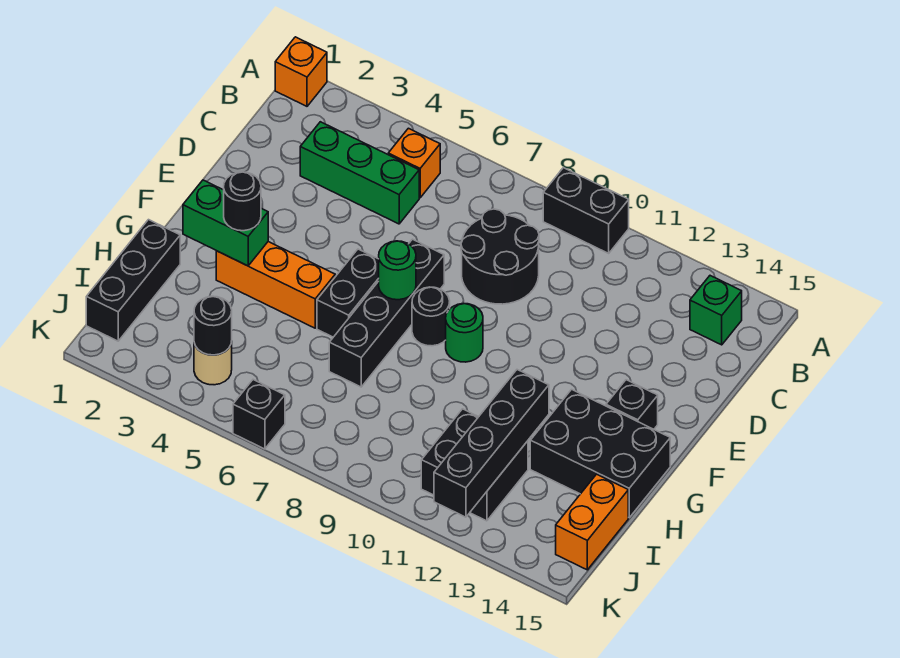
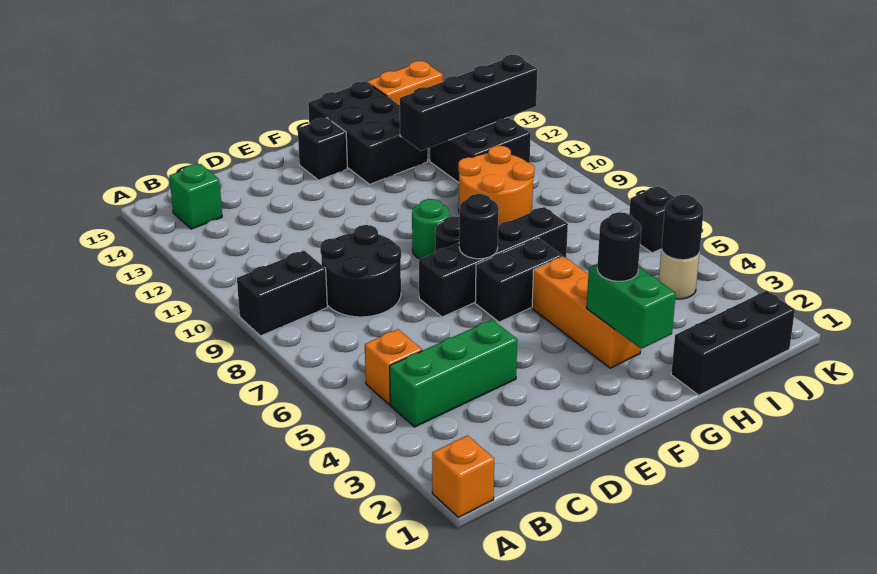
black 1x2 brick [543,168,629,253] -> black 1x2 brick turned to [237,251,327,336]
green 1x3 brick [300,122,419,224] -> green 1x3 brick turned to [390,320,517,427]
green 1x1 round brick [379,241,416,300] -> black 1x1 round brick [459,194,499,259]
none -> orange 2x2 round brick [458,146,535,226]

